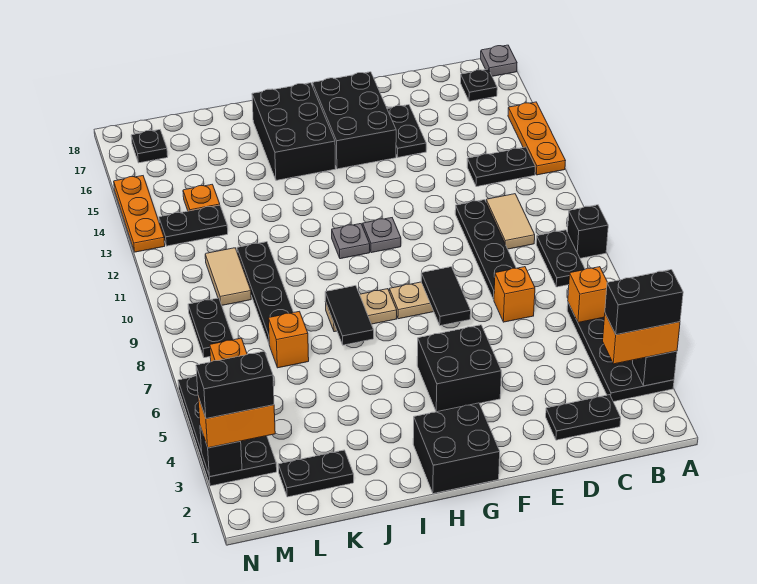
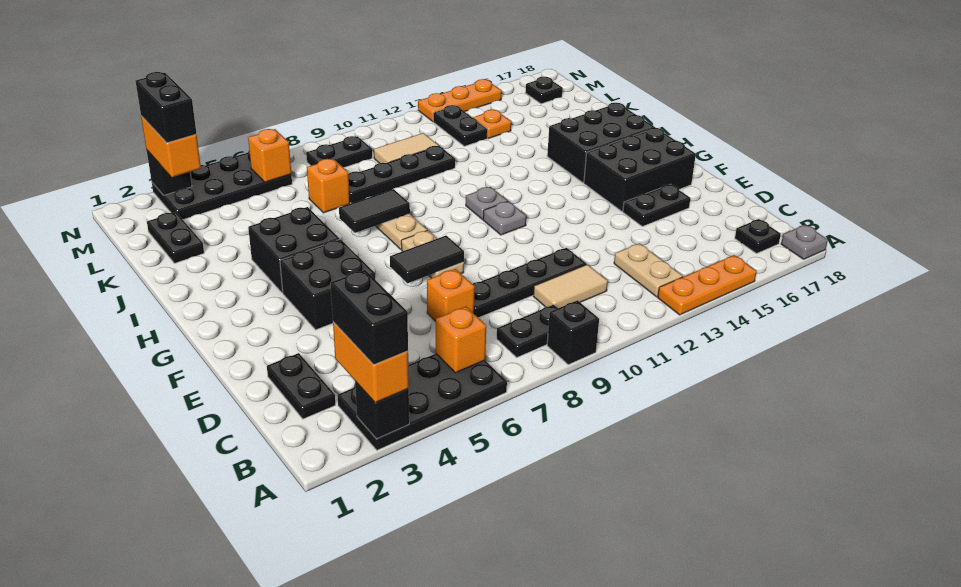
black 1x2 plate [467,147,535,187] -> tan 1x2 plate [614,243,683,297]
black 2x2 brick [413,403,500,494] -> black 2x2 brick moved to [248,207,340,293]

